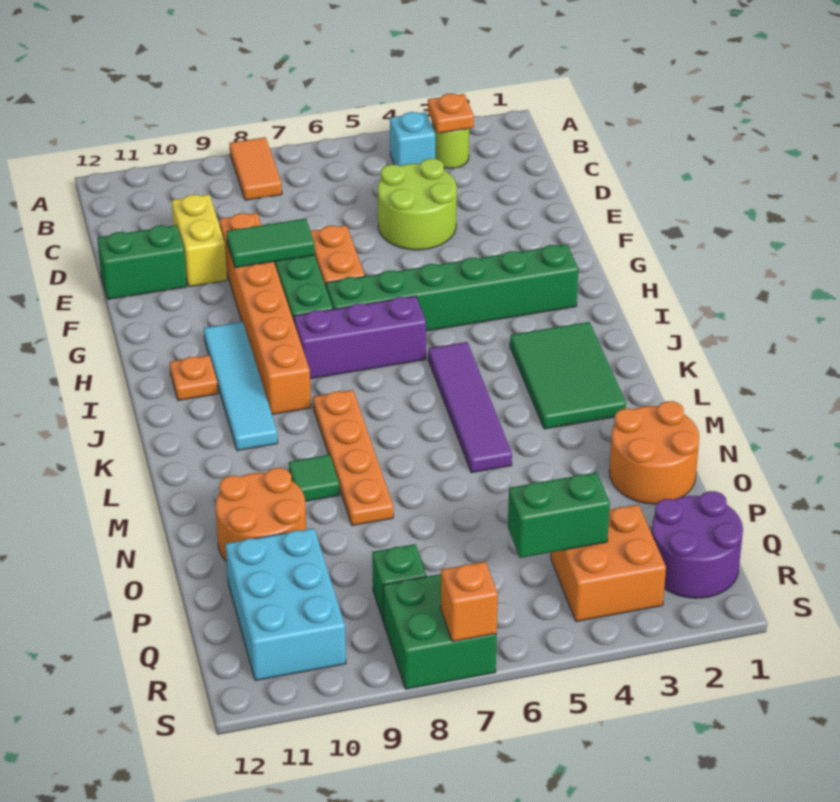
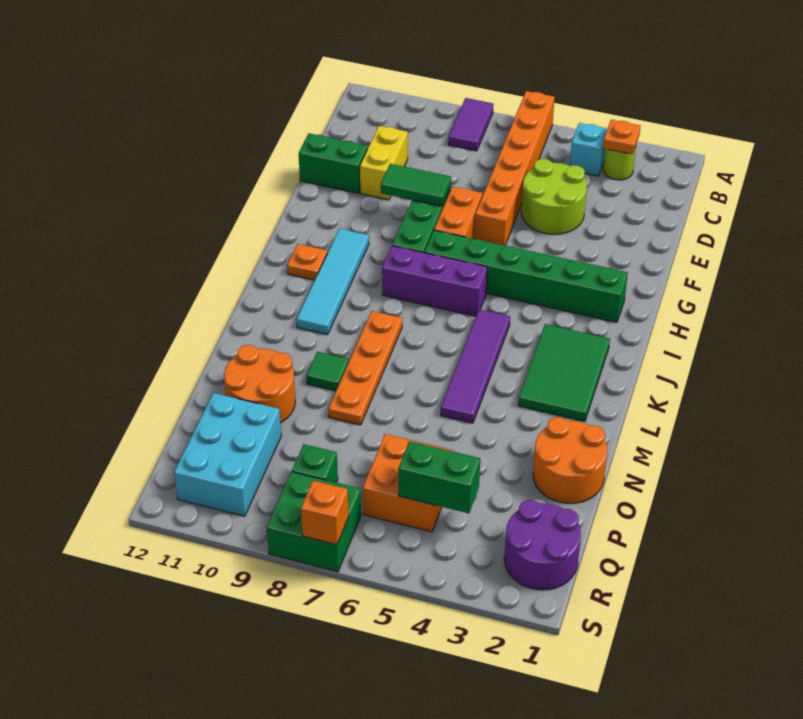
orange 1x2 tile [229,137,282,200] -> purple 1x2 tile [448,98,494,151]
orange 1x6 brick [219,213,311,414] -> orange 1x6 brick moved to [474,91,555,245]
orange 2x2 brick [551,505,666,622] -> orange 2x2 brick moved to [363,434,453,532]

